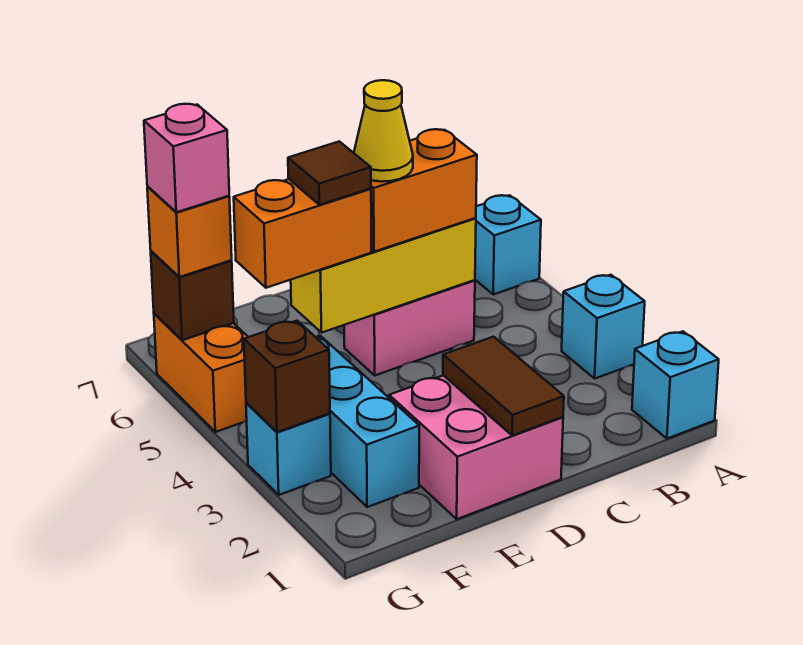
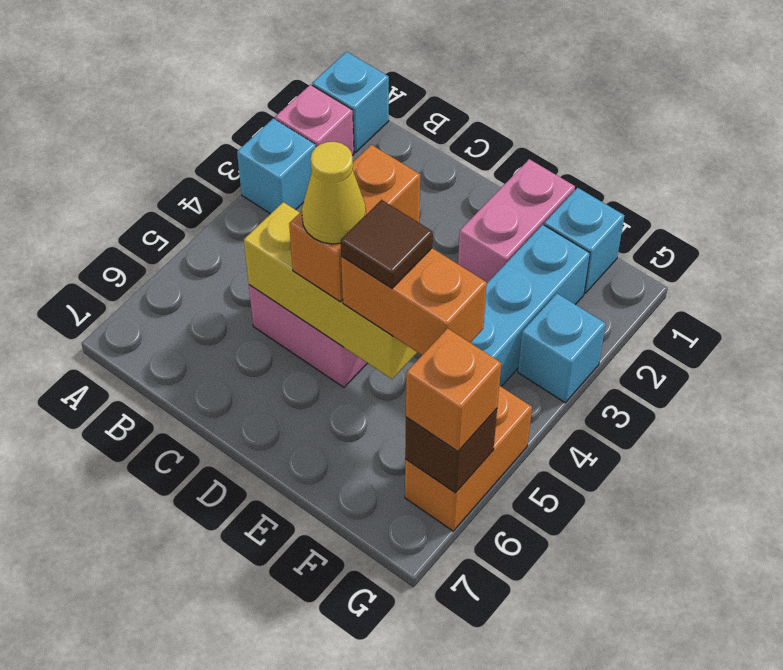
cyan 1x1 brick [475,195,541,294] -> cyan 1x1 brick moved to [544,188,624,293]
orange 1x2 brick [371,129,477,252] -> orange 1x2 brick turned to [289,145,420,302]
pink 2x2 brick [389,375,563,519] -> pink 1x2 brick [458,159,575,283]
brown 1x2 tile [443,337,564,436] -> none
brown 1x1 brick [244,321,330,432] -> none
pink 1x1 brick [144,104,229,212] -> pink 1x1 brick moved to [275,85,354,156]

